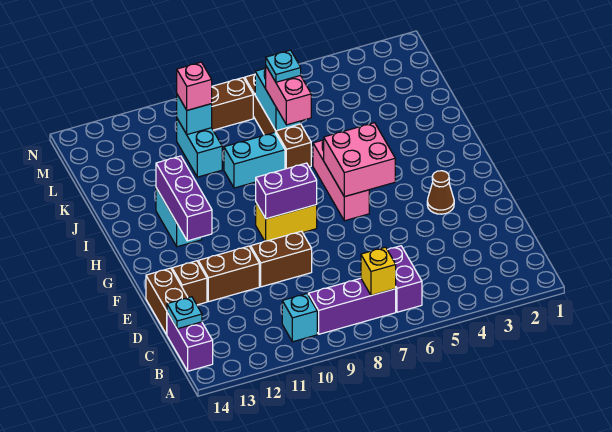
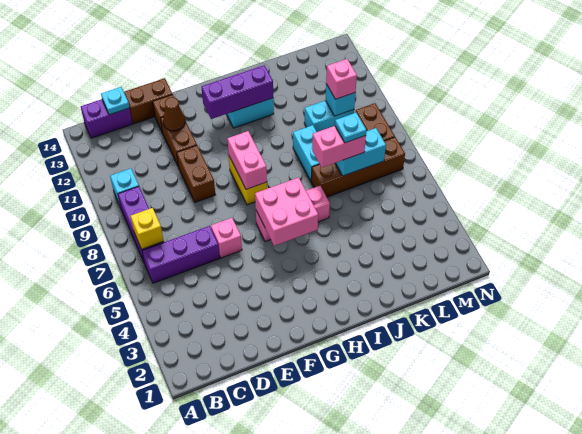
purple 1x2 brick [388,246,422,312] -> purple 1x3 brick [142,226,220,283]
none -> pink 1x1 brick [211,218,242,258]
brown 1x1 cone [427,171,454,214] -> brown 1x1 cone moved to [163,97,185,131]
purple 1x2 brick [256,163,317,219] -> pink 1x2 brick [227,131,267,189]

